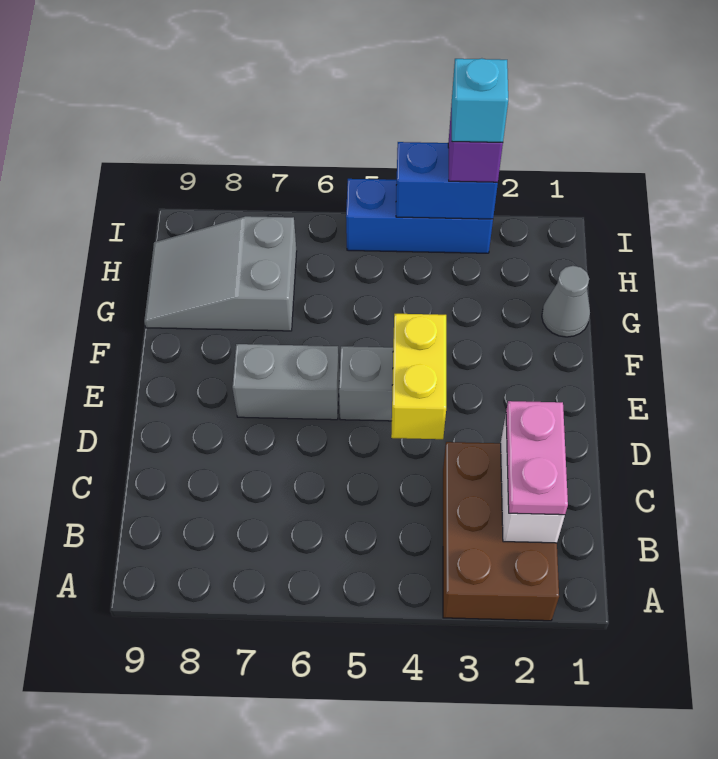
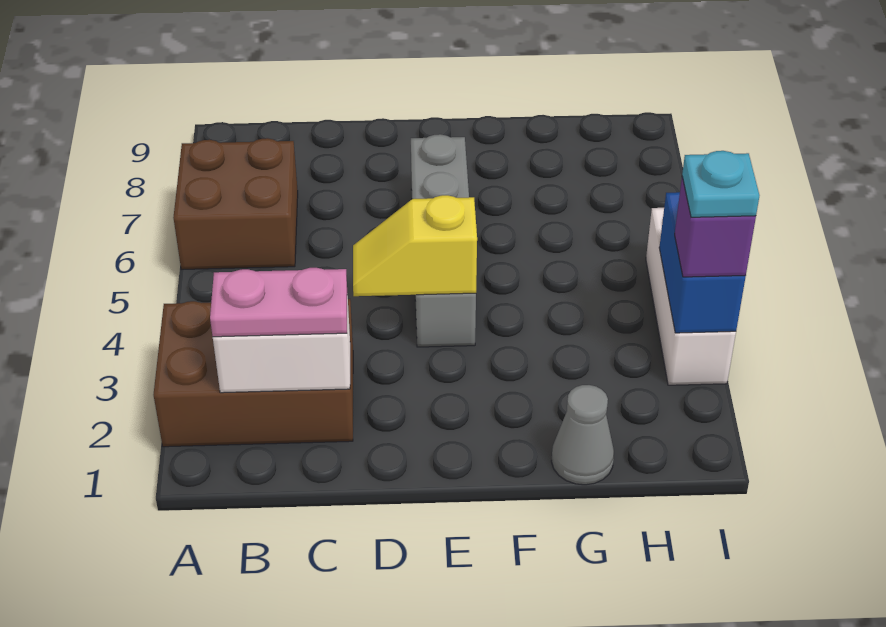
none -> brown 2x2 brick [173,138,298,270]
yellow 1x2 brick [391,314,446,439] -> yellow 1x2 slope [353,195,477,296]
grey 2x3 slope [144,216,297,331] -> none
blue 1x3 brick [346,179,493,253] -> white 1x3 brick [646,208,736,385]
cyan 1x1 brick [452,58,508,142] -> cyan 1x1 plate [682,151,759,217]

